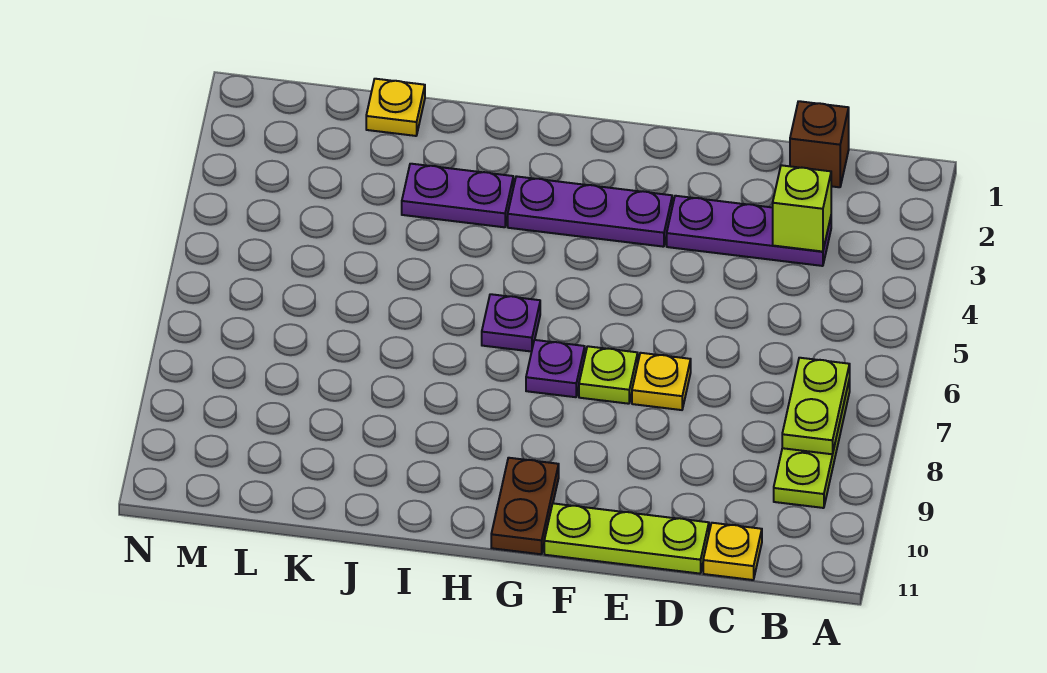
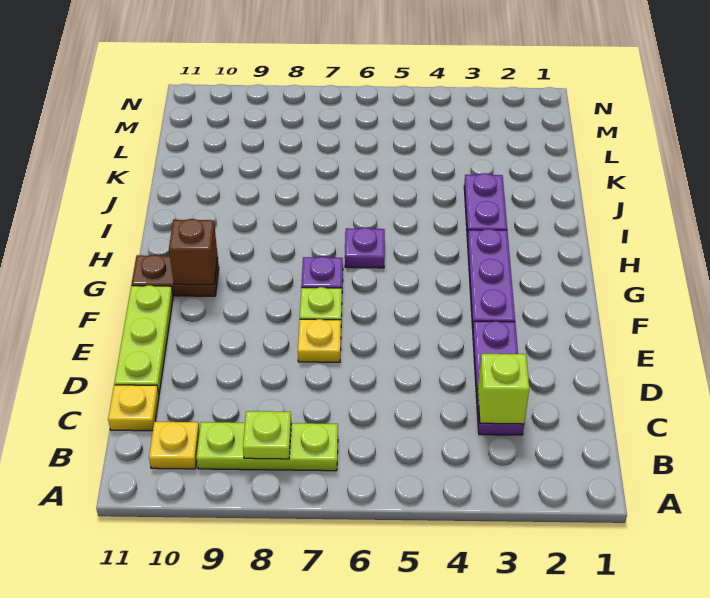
lime 1x2 plate [782,358,850,454] -> lime 1x1 plate [243,411,291,459]
brown 1x1 brick [790,101,849,187] -> brown 1x1 brick moved to [169,219,218,285]
yellow 1x1 plate [366,79,425,136] -> yellow 1x1 plate moved to [149,422,200,469]

